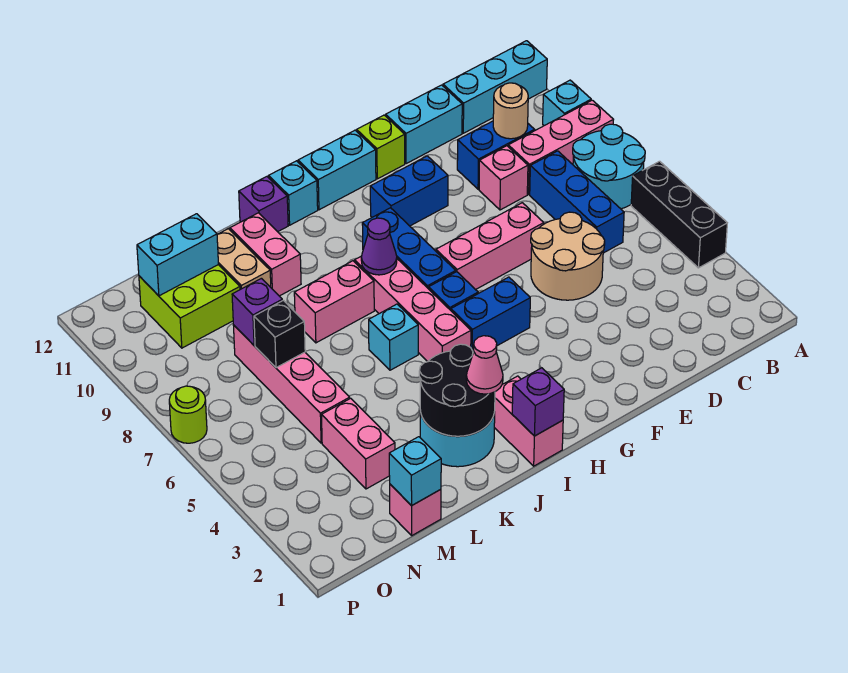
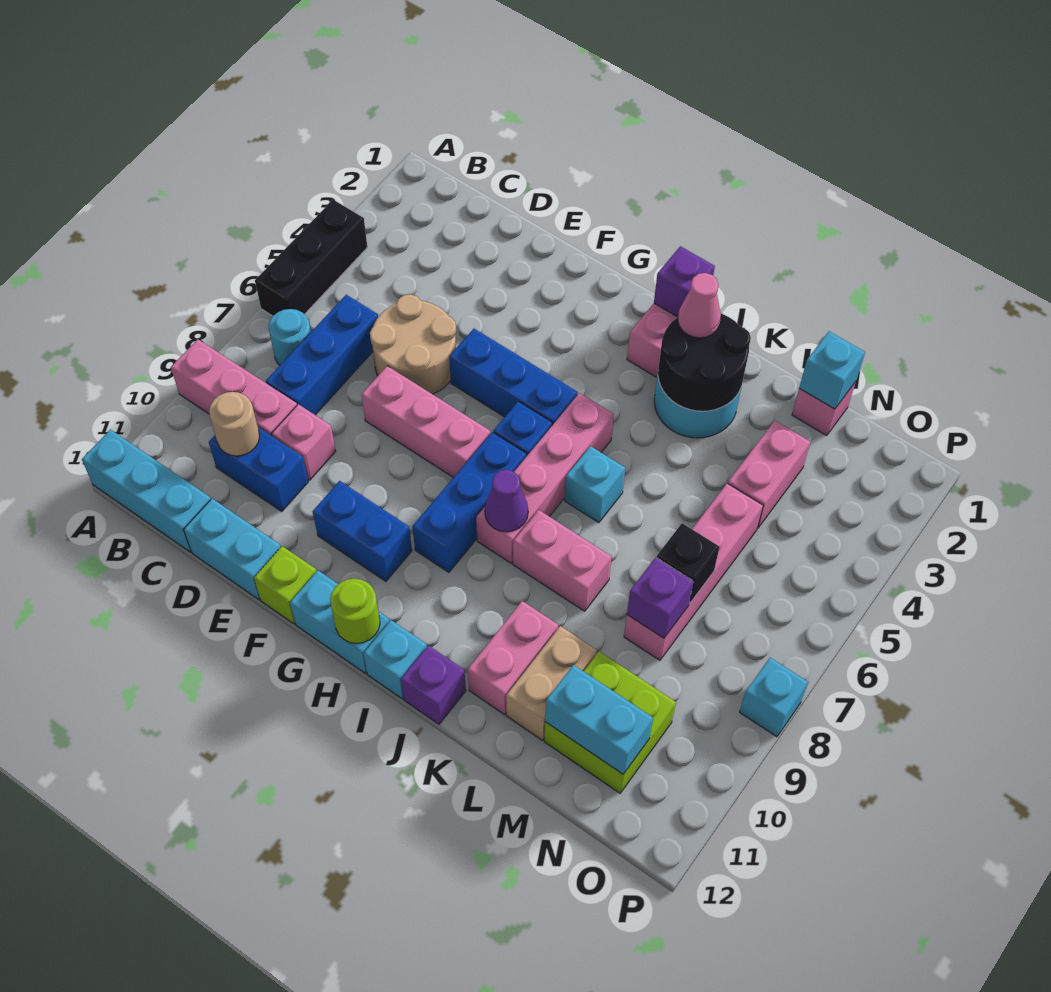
cyan 2x2 round brick [573,124,645,209] -> cyan 1x1 round brick [269,309,311,365]
cyan 1x1 brick [543,80,591,126] -> cyan 1x1 brick moved to [740,658,808,737]
blue 1x2 brick [451,277,530,352] -> blue 1x3 brick [449,329,578,425]
lime 1x1 round brick [169,386,207,443] -> lime 1x1 round brick moved to [330,579,380,643]

